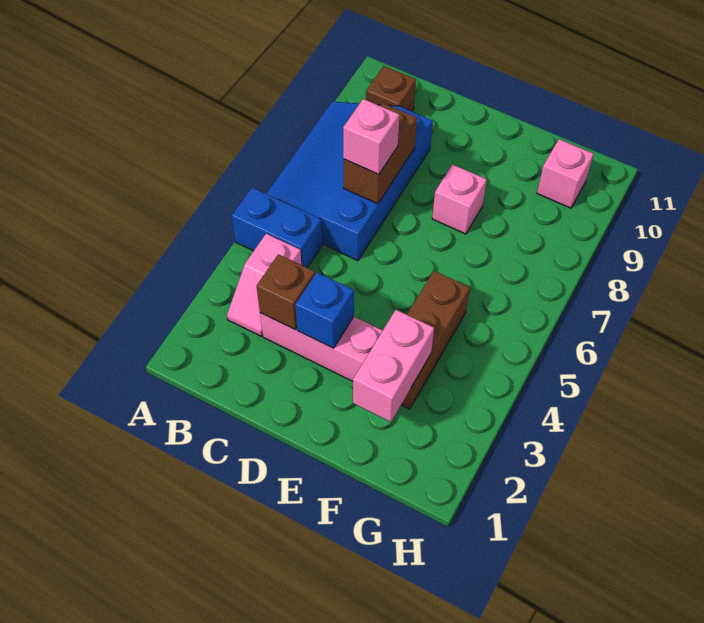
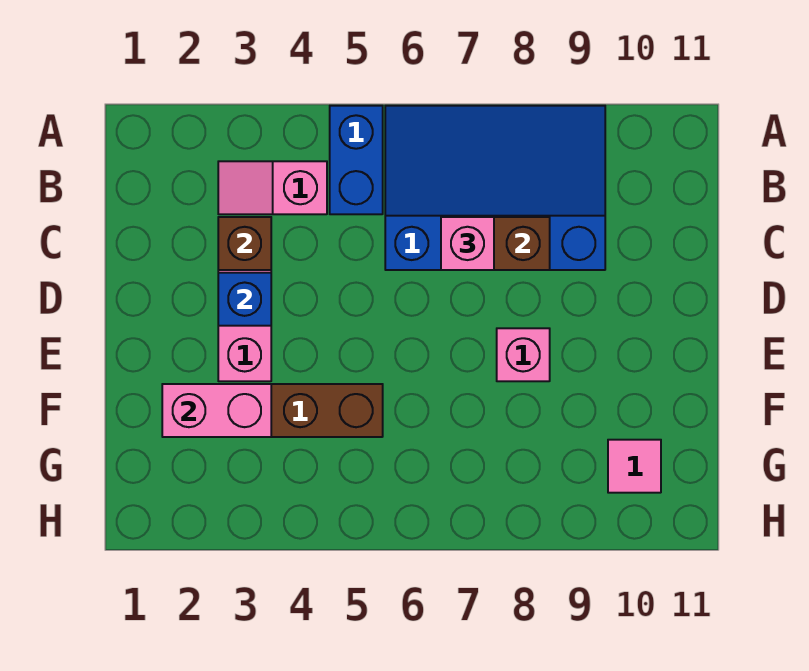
brown 1x1 brick [366,66,416,111] -> none
pink 1x1 brick [537,139,593,208] -> pink 1x1 tile [608,440,661,493]

